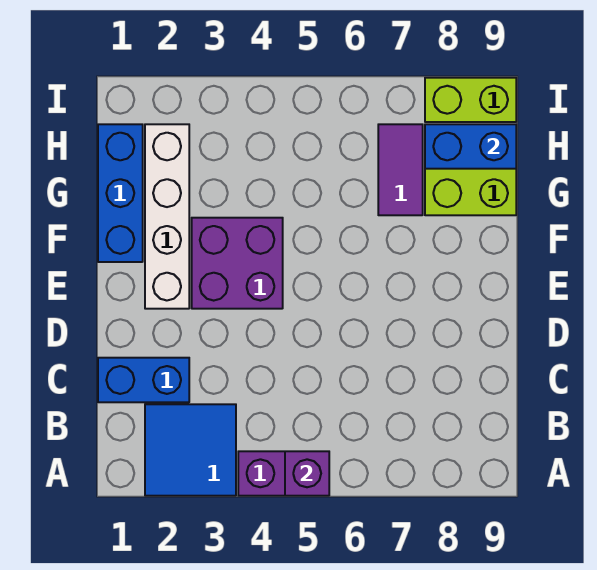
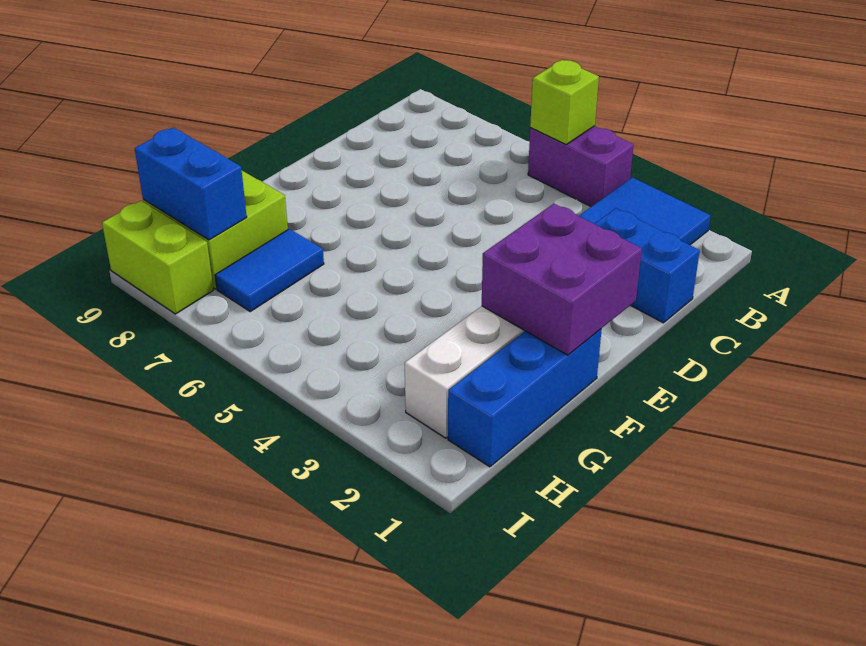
purple 1x1 brick [285,451,329,496] -> lime 1x1 brick [530,60,599,144]
purple 2x2 brick [192,218,283,309] -> purple 2x2 brick moved to [482,204,642,355]
purple 1x2 tile [378,124,423,215] -> blue 1x2 tile [215,229,324,311]

